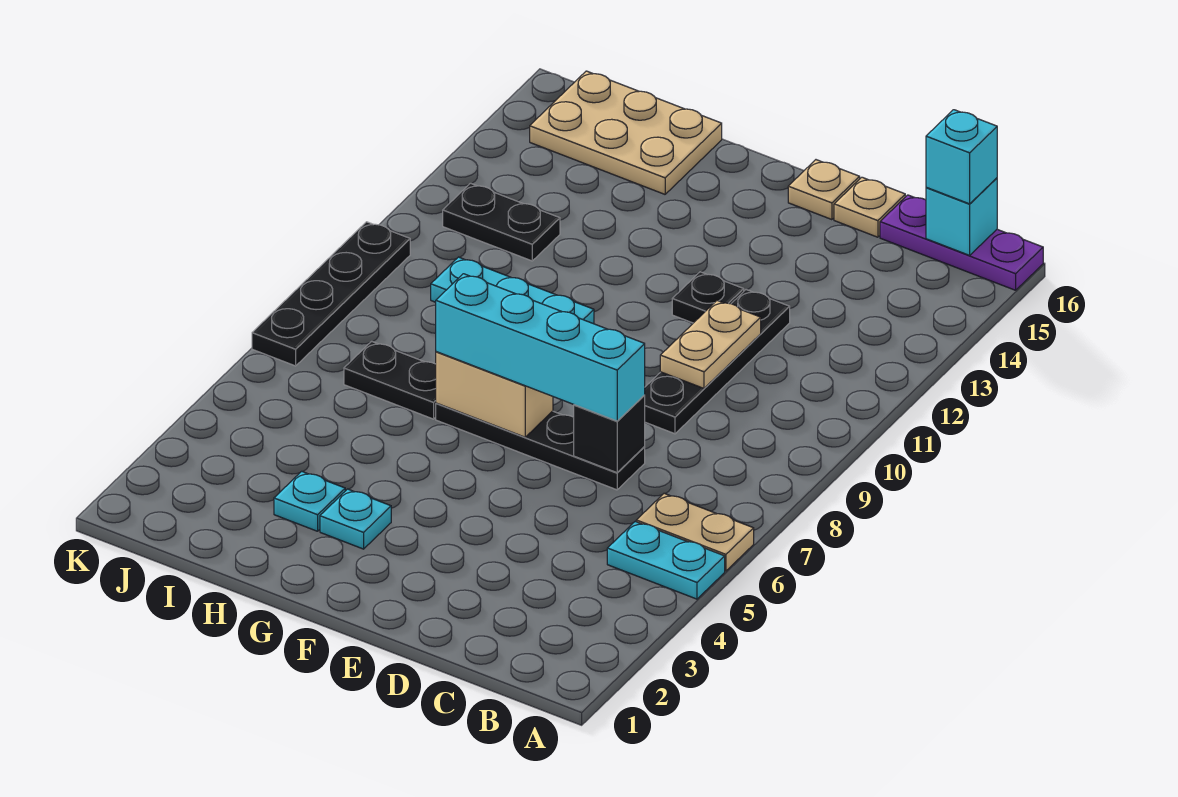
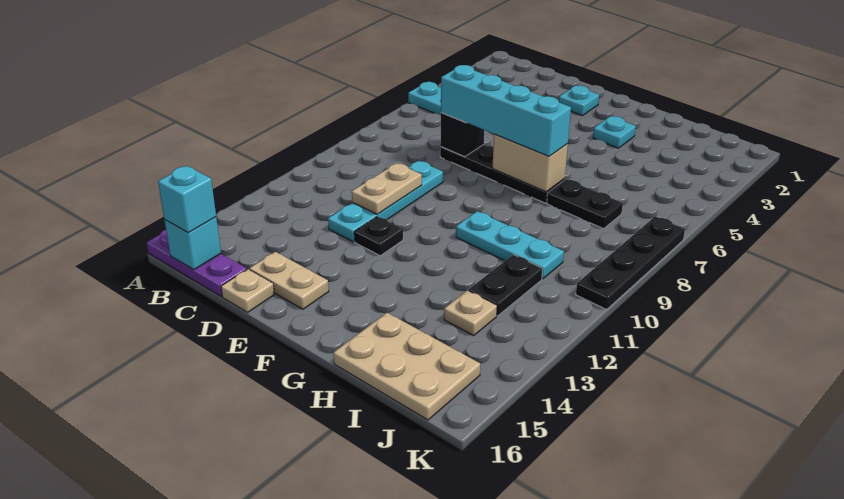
tan 1x2 plate [636,493,754,571] -> tan 1x2 plate moved to [249,252,329,309]
black 1x4 plate [645,290,790,434] -> cyan 1x4 plate [328,161,443,242]
tan 1x1 plate [788,160,860,220] -> tan 1x1 plate moved to [444,290,497,336]
cyan 1x1 plate [274,471,345,531] -> cyan 1x1 plate moved to [559,85,599,116]
black 1x2 plate [443,183,560,261] -> black 1x2 plate turned to [469,255,543,316]

